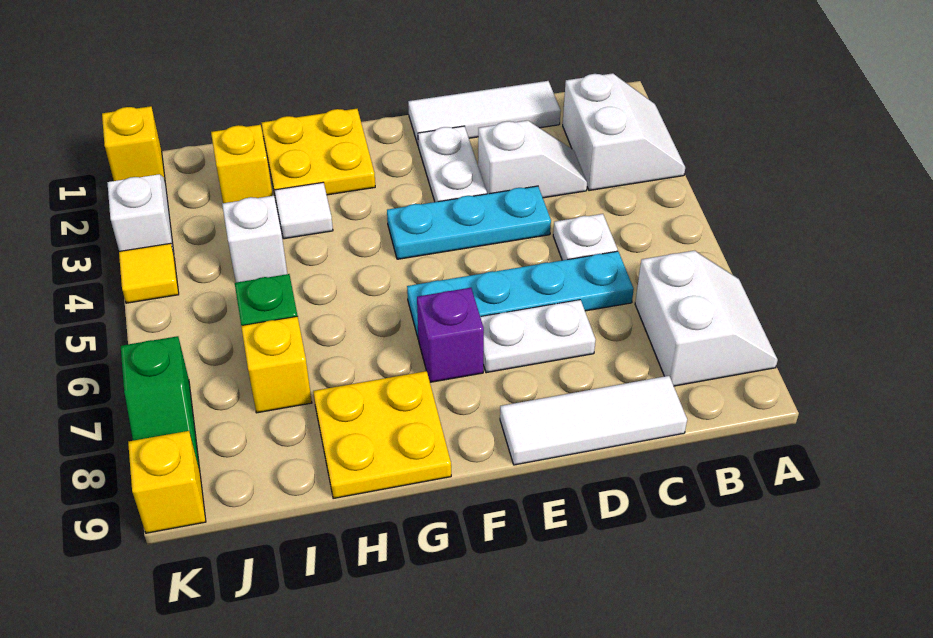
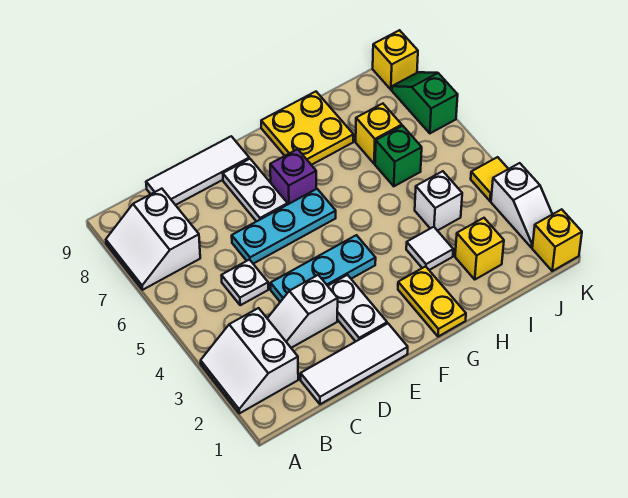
cyan 1x4 plate [407,251,634,339] -> cyan 1x3 plate [232,189,336,264]
white 1x2 plate [480,300,595,373] -> white 1x2 plate turned to [223,159,288,222]
yellow 2x2 plate [262,109,375,199] -> yellow 1x2 plate [398,266,466,337]

